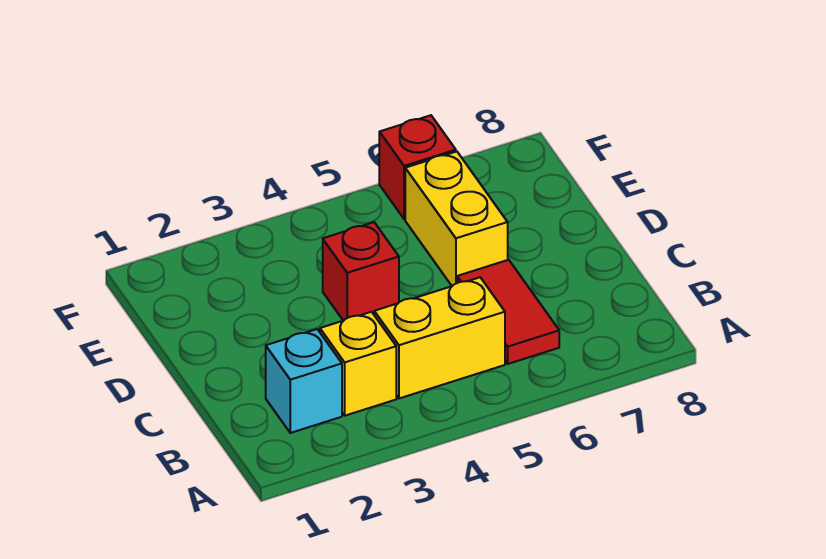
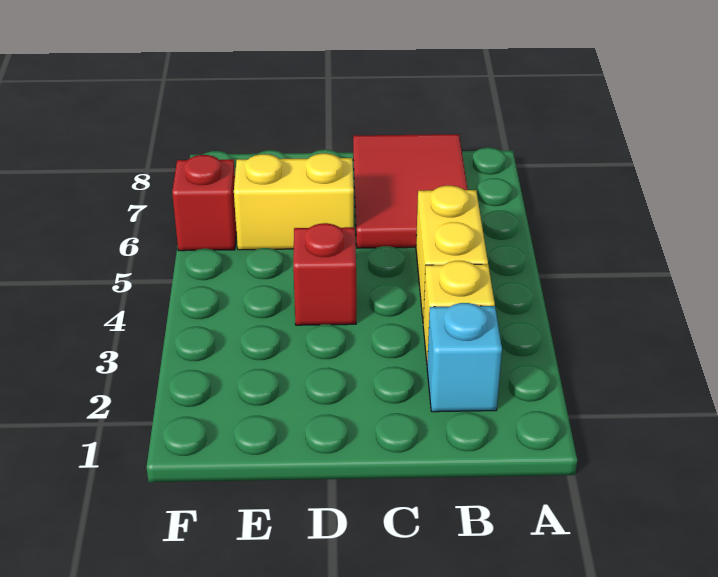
red 1x2 tile [457,260,559,364] -> red 2x3 tile [353,134,468,248]

